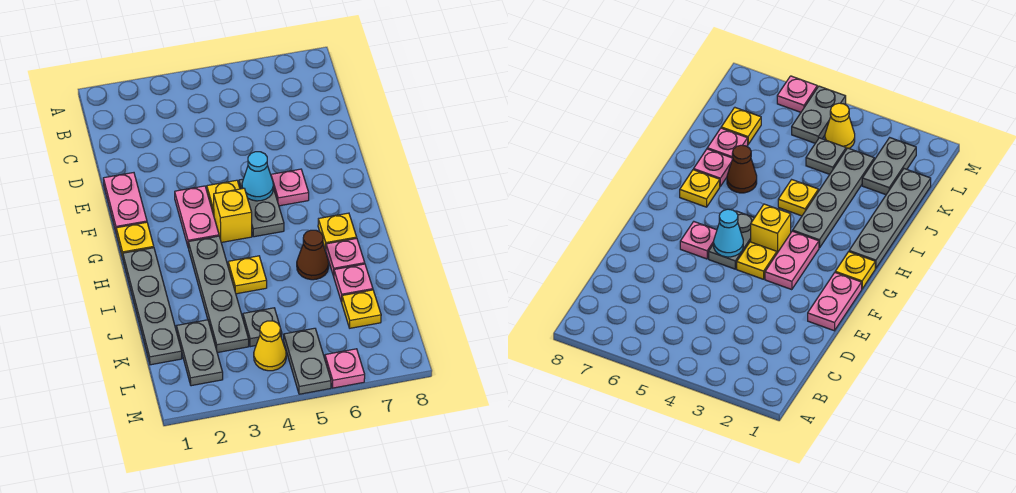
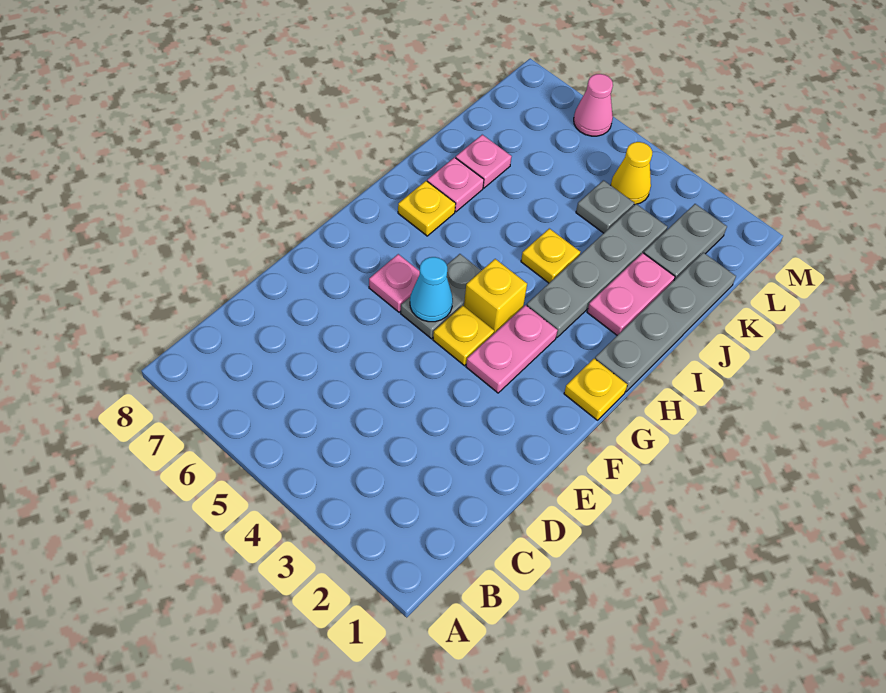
pink 1x2 plate [103,173,147,234] -> pink 1x2 plate moved to [587,253,675,335]
brown 1x1 cone [297,230,329,280] -> none
yellow 1x1 plate [342,290,381,328] -> none
grey 1x2 plate [284,328,331,394] -> none
pink 1x1 plate [325,349,365,388] -> pink 1x1 cone [574,74,613,136]

